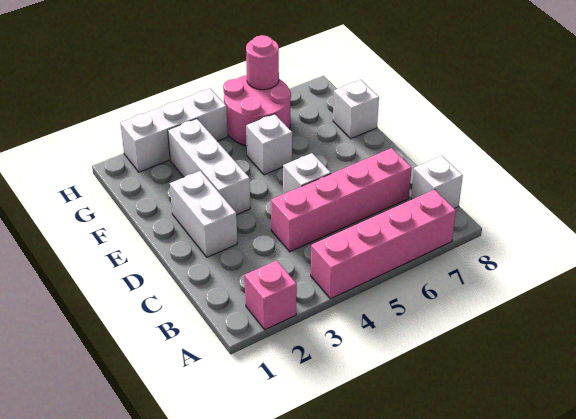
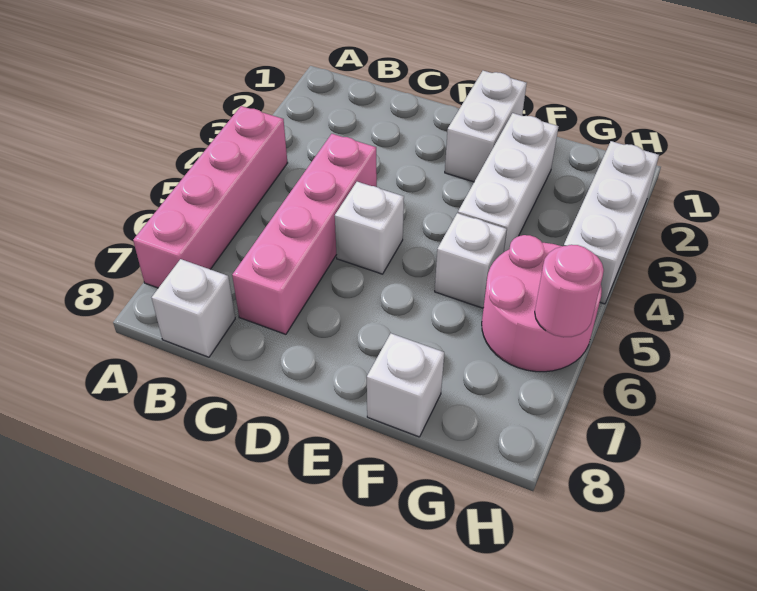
pink 1x1 brick [245,260,297,330] -> none
white 1x2 brick [170,171,237,257] -> white 1x2 brick turned to [445,71,527,182]
white 1x3 brick [168,119,250,215] -> white 1x3 brick turned to [458,113,559,252]

